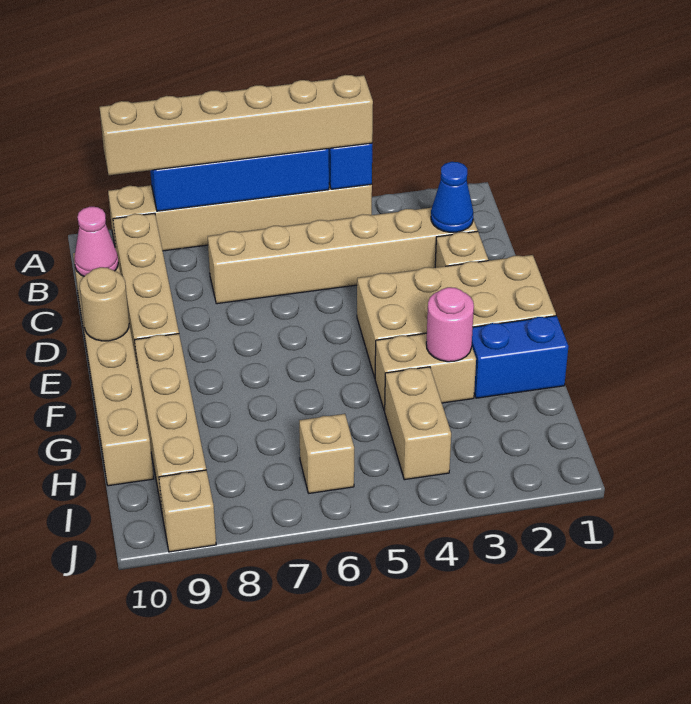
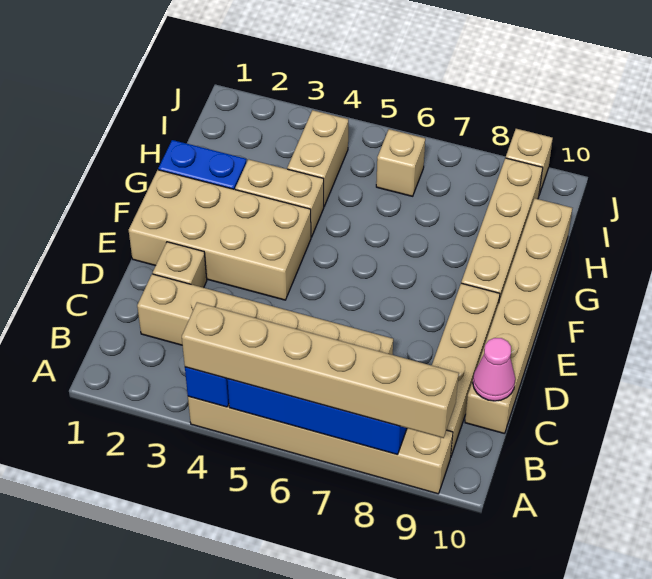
blue 1x1 cone [431,162,473,232] -> none
tan 1x1 round brick [80,267,129,341] -> none
pink 1x1 round brick [426,287,474,362] -> none

